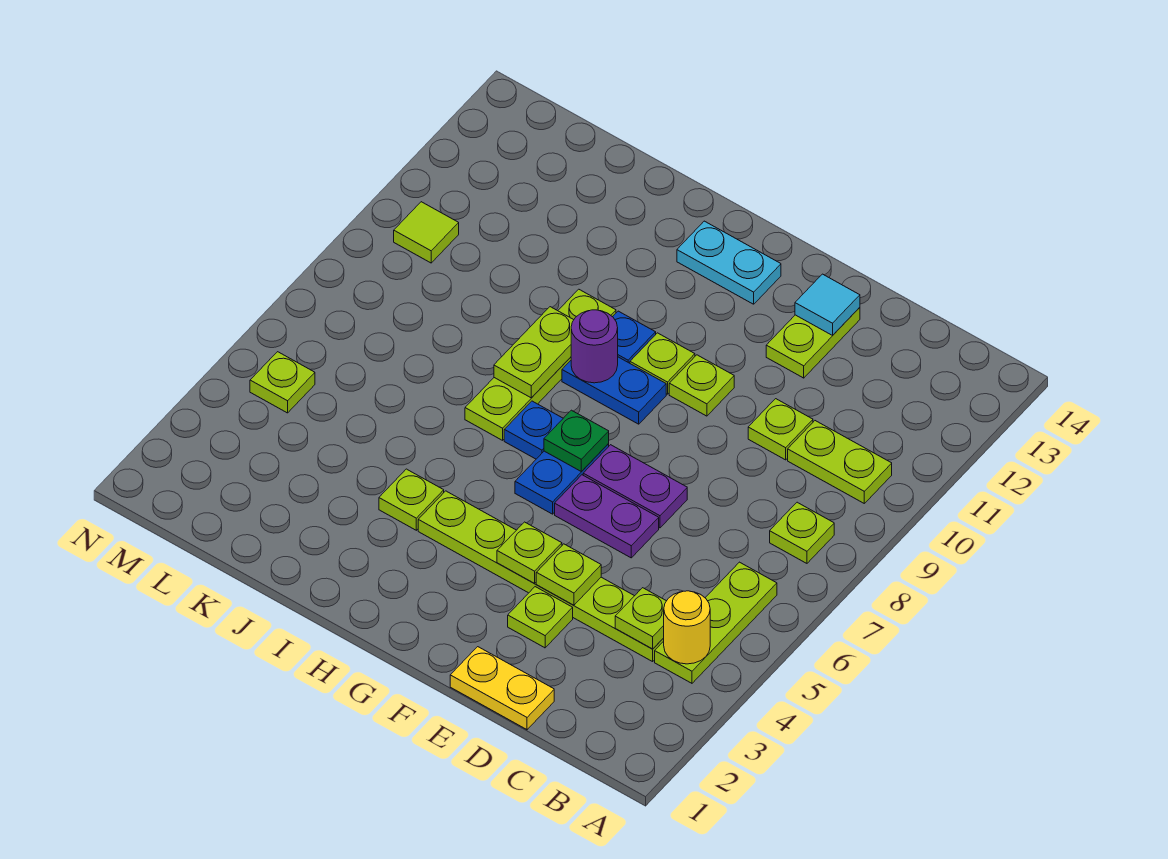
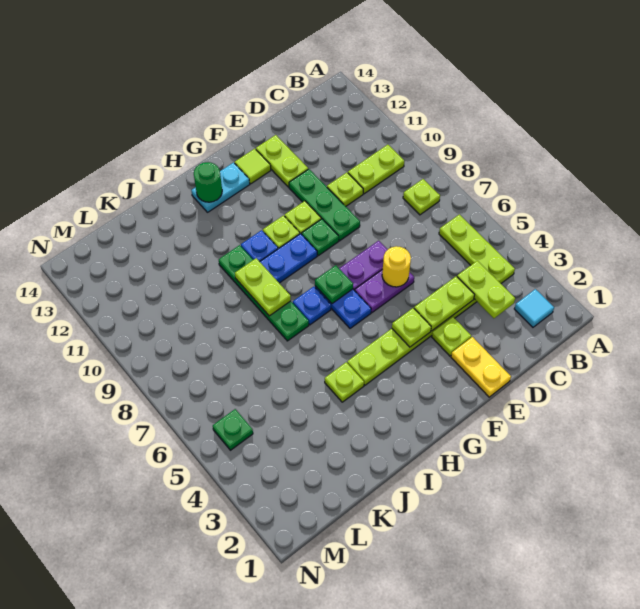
yellow 1x1 round brick [664,591,710,664] -> yellow 1x1 round brick moved to [382,246,411,287]
lime 1x1 plate [615,588,666,649] -> lime 1x2 plate [457,261,515,318]
yellow 1x2 plate [450,647,554,730] -> yellow 1x2 plate turned to [451,337,511,397]
lime 1x1 plate [536,544,601,605] -> lime 1x2 plate [414,276,475,331]
none -> green 1x3 plate [289,169,360,241]
cyan 1x1 tile [795,274,860,335] -> cyan 1x1 tile moved to [514,289,554,327]
none -> green 1x1 plate [302,219,339,256]
purple 1x1 round brick [571,310,618,383] -> none
none -> green 1x1 round brick [194,162,222,202]
lime 1x4 plate [465,289,616,440] -> green 1x4 plate [219,245,309,341]
lime 1x1 plate [250,352,315,413] -> green 1x1 plate [213,409,253,450]
lime 1x1 tile [394,202,459,263] -> lime 1x1 tile moved to [235,149,271,184]

